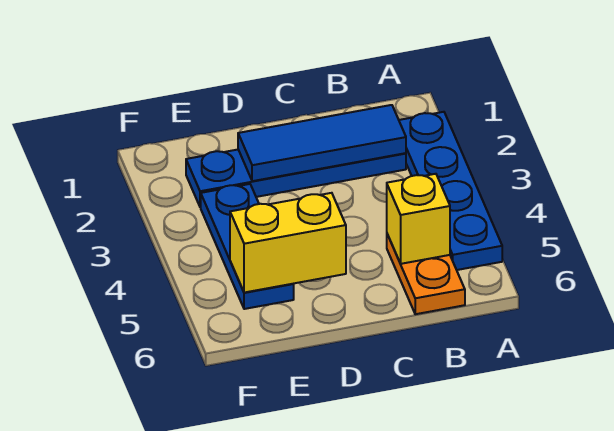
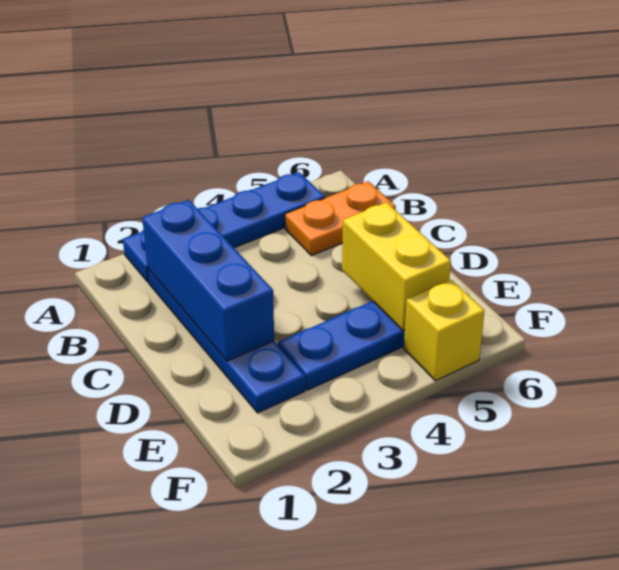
blue 1x3 tile [238,105,406,181] -> blue 1x3 brick [142,200,274,361]
yellow 1x1 brick [387,174,450,264] -> yellow 1x1 brick moved to [404,280,484,381]

